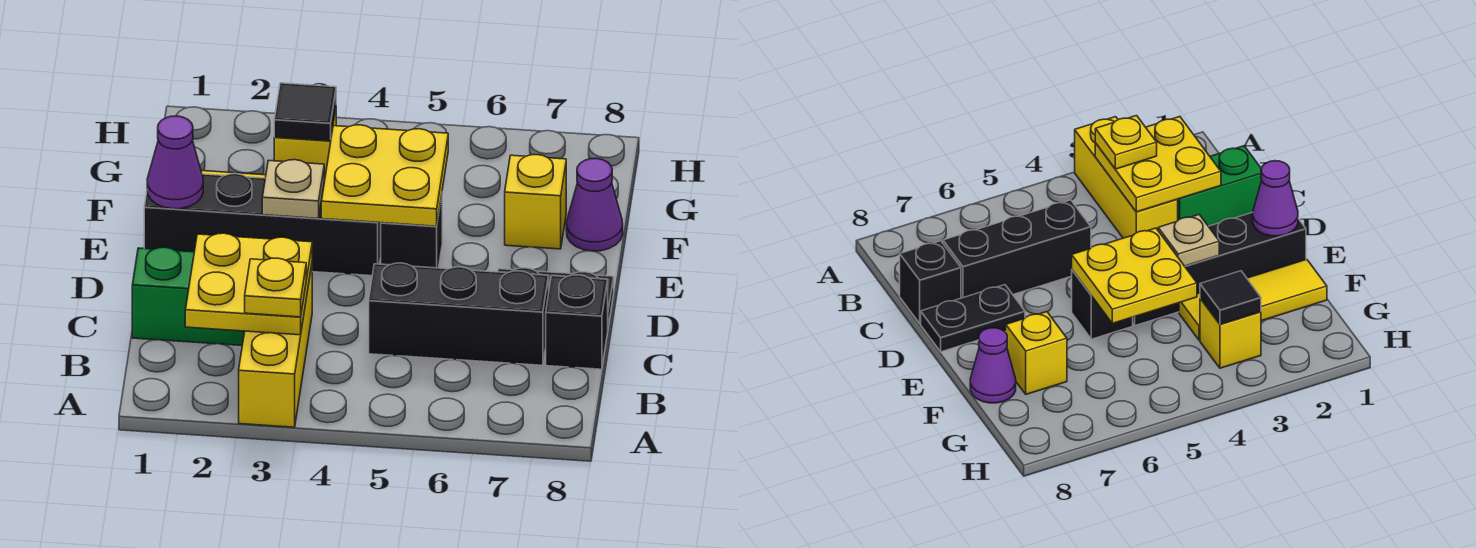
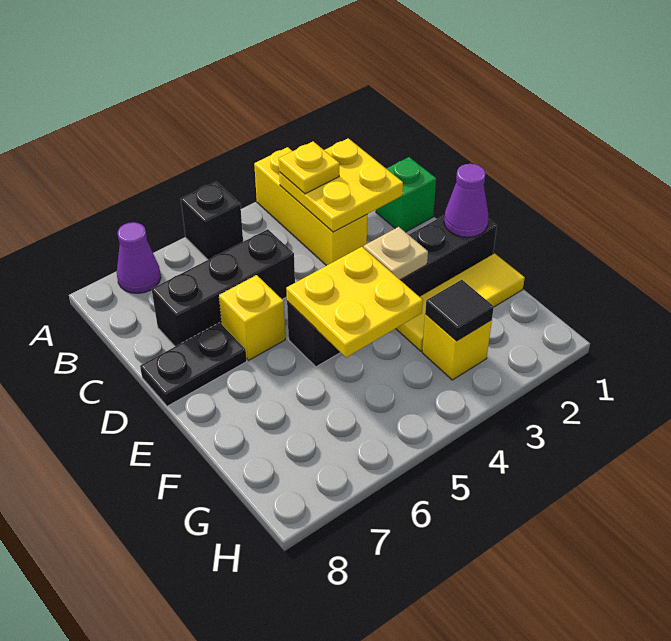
green 1x2 brick [132,247,245,345] -> green 1x1 brick [376,157,436,232]
black 1x1 brick [546,275,608,369] -> black 1x1 brick moved to [181,182,243,260]
yellow 1x1 brick [505,155,566,249] -> yellow 1x1 brick moved to [219,275,285,360]
purple 1x1 cone [566,158,623,251] -> purple 1x1 cone moved to [117,222,161,293]

